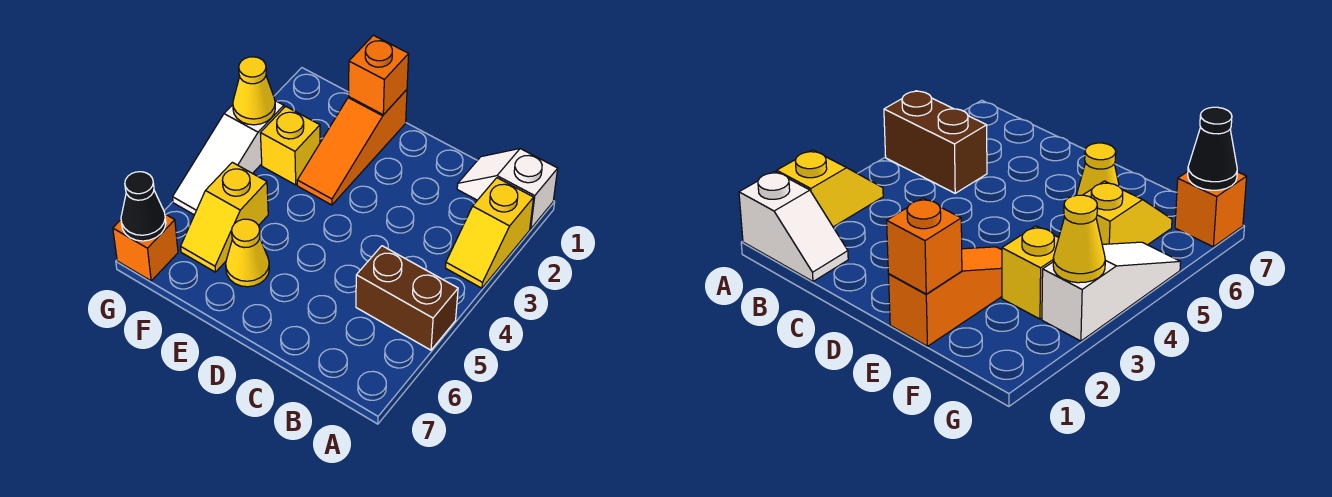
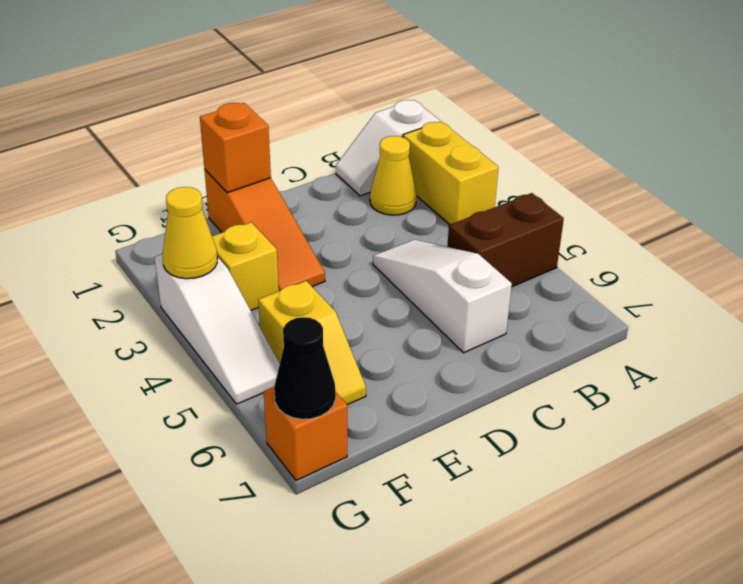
yellow 1x2 slope [446,178,534,288] -> yellow 1x2 brick [403,122,498,225]
none -> white 1x3 slope [373,240,512,353]
yellow 1x1 cone [226,219,269,287] -> yellow 1x1 cone moved to [370,136,417,215]

